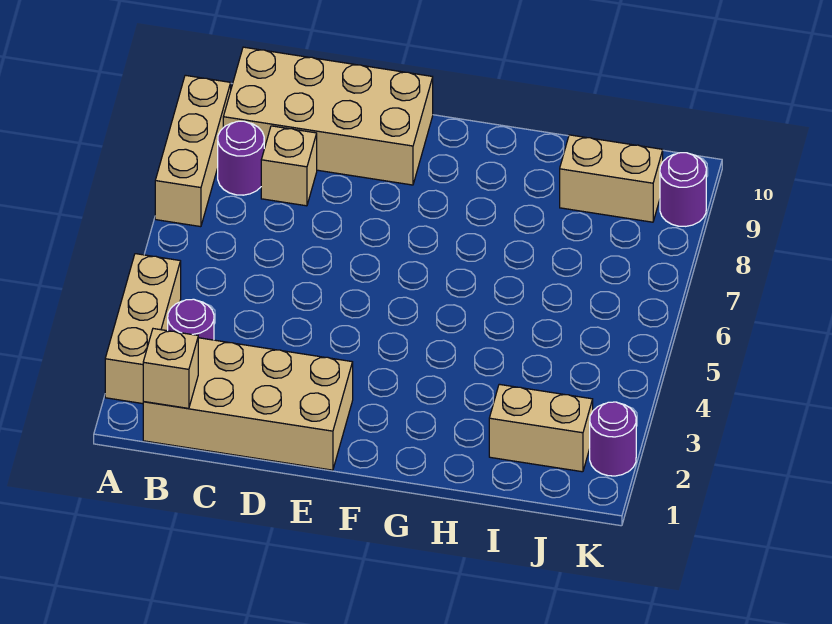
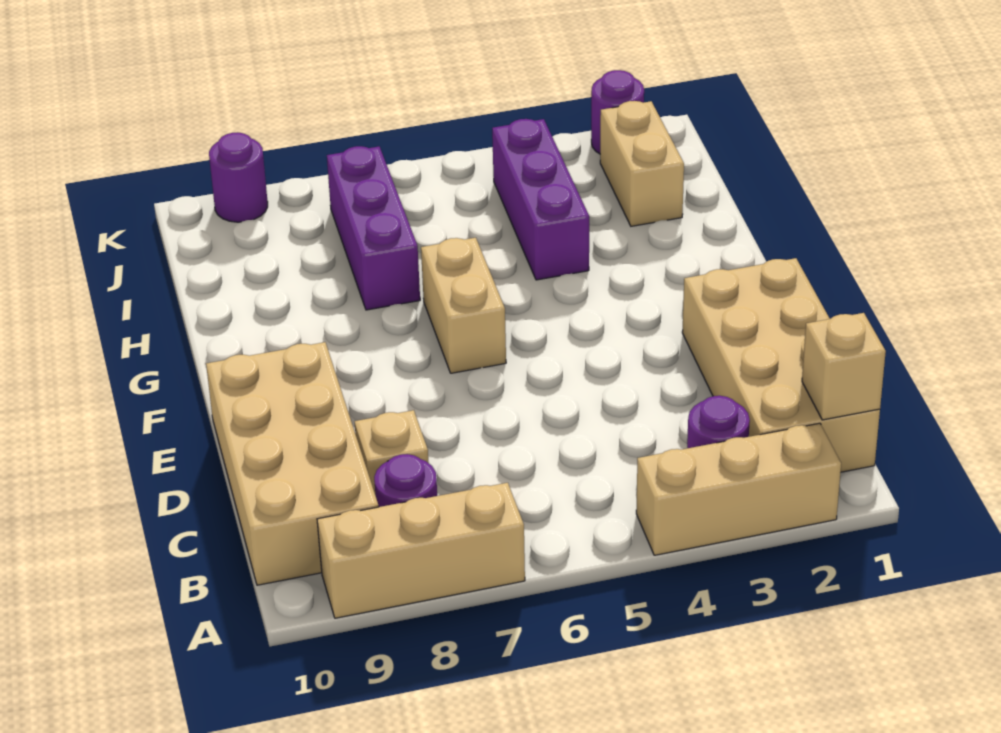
none -> purple 1x3 brick [492,119,589,280]
none -> purple 1x3 brick [327,146,420,310]
tan 1x2 brick [560,135,663,222] -> tan 1x2 brick moved to [421,238,506,373]

